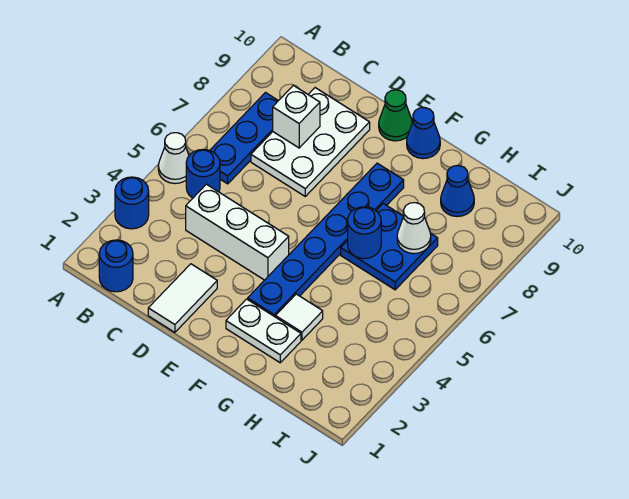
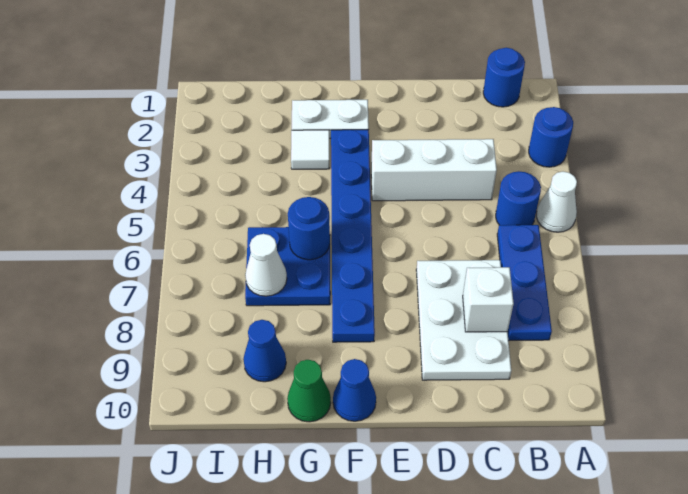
white 1x2 tile [148,264,217,332] -> none
green 1x1 cone [379,90,412,141] -> green 1x1 cone moved to [287,360,331,422]

